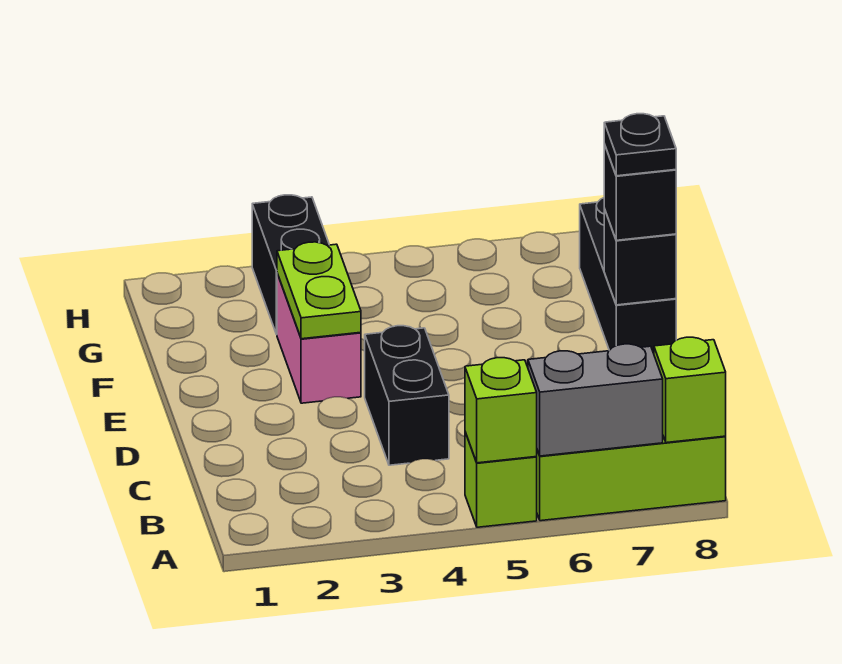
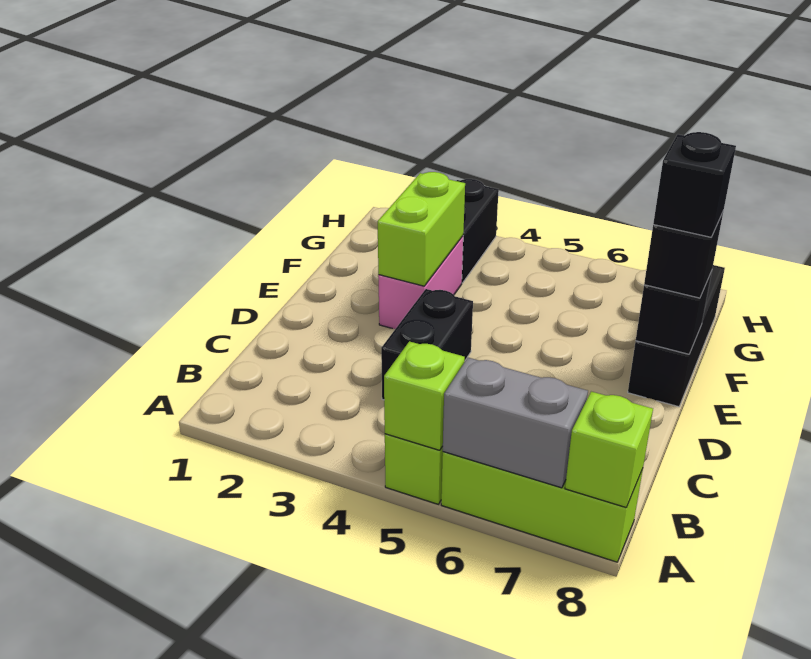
lime 1x2 plate [277,242,361,339] -> lime 1x2 brick [378,172,465,286]
black 1x1 plate [604,114,676,176] -> black 1x1 brick [653,132,736,237]

